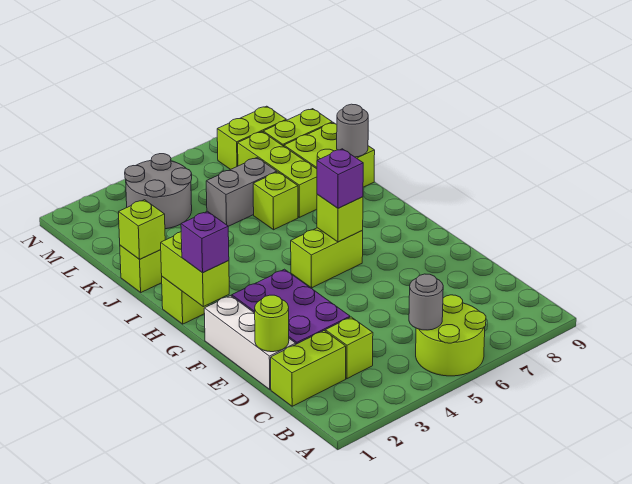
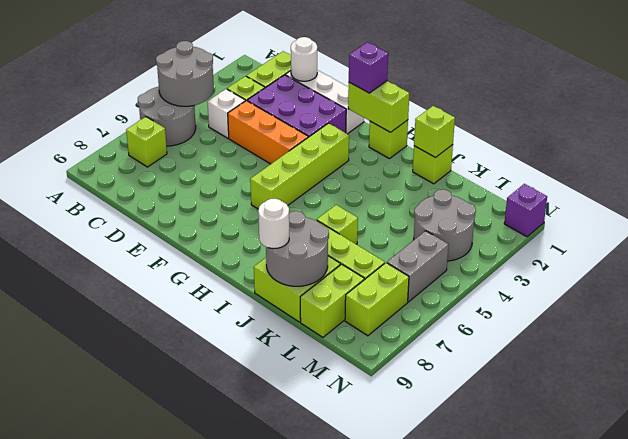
lime 2x2 round brick [416,295,486,376] -> grey 2x2 round brick [138,87,196,146]
grey 1x1 round brick [409,274,443,330] -> grey 2x2 round brick [156,41,214,106]
none -> white 1x1 brick [207,89,245,138]
lime 1x1 round brick [255,295,289,352] -> white 1x1 round brick [291,37,317,81]
none -> orange 1x3 brick [228,101,308,164]
lime 1x2 brick [291,228,363,288] -> lime 1x4 brick [250,123,349,209]
lime 1x1 brick [317,195,363,242] -> lime 1x1 brick moved to [126,117,167,167]
purple 1x1 brick [317,149,363,208] -> purple 1x1 brick moved to [504,184,547,237]
grey 1x1 round brick [337,104,368,157] -> grey 2x2 round brick [266,211,329,286]
none -> white 1x1 round brick [258,199,289,249]
grey 1x2 brick [206,158,277,226] -> grey 1x2 brick moved to [387,231,449,302]

